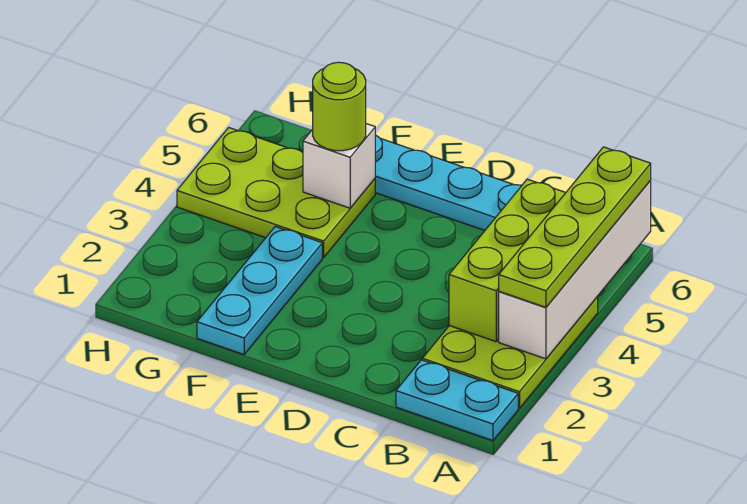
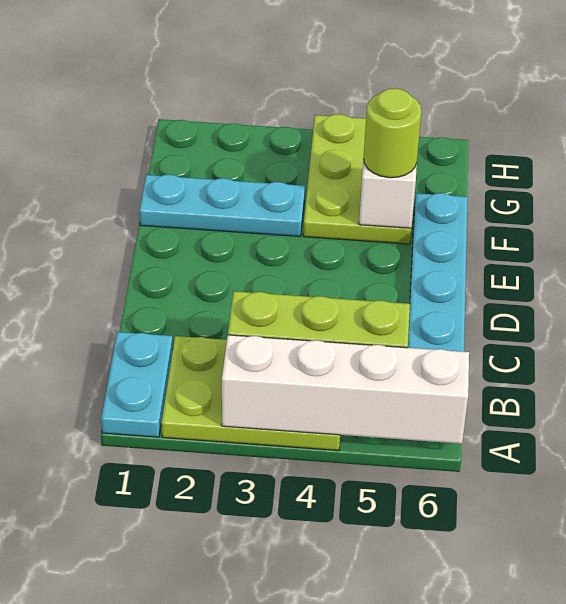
lime 1x4 plate [499,147,651,307] -> none

